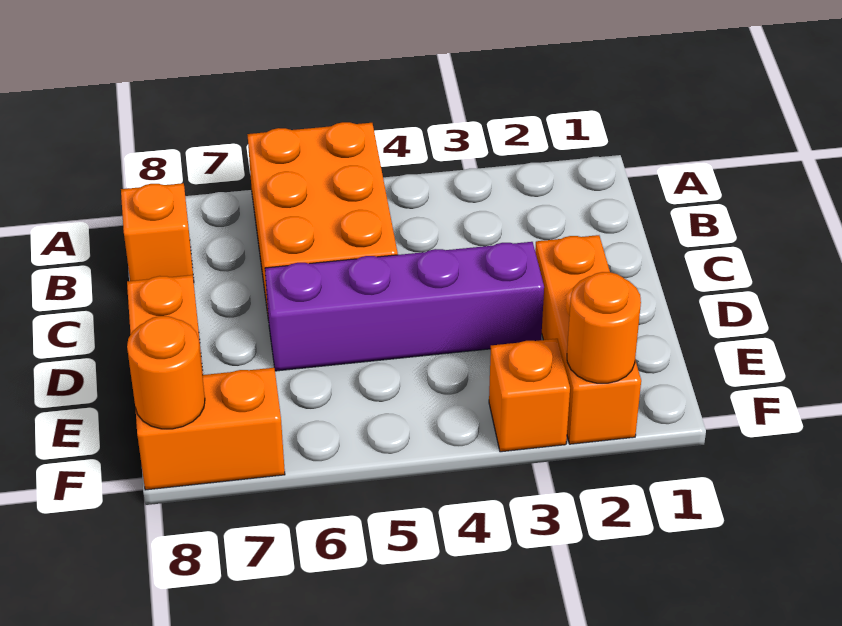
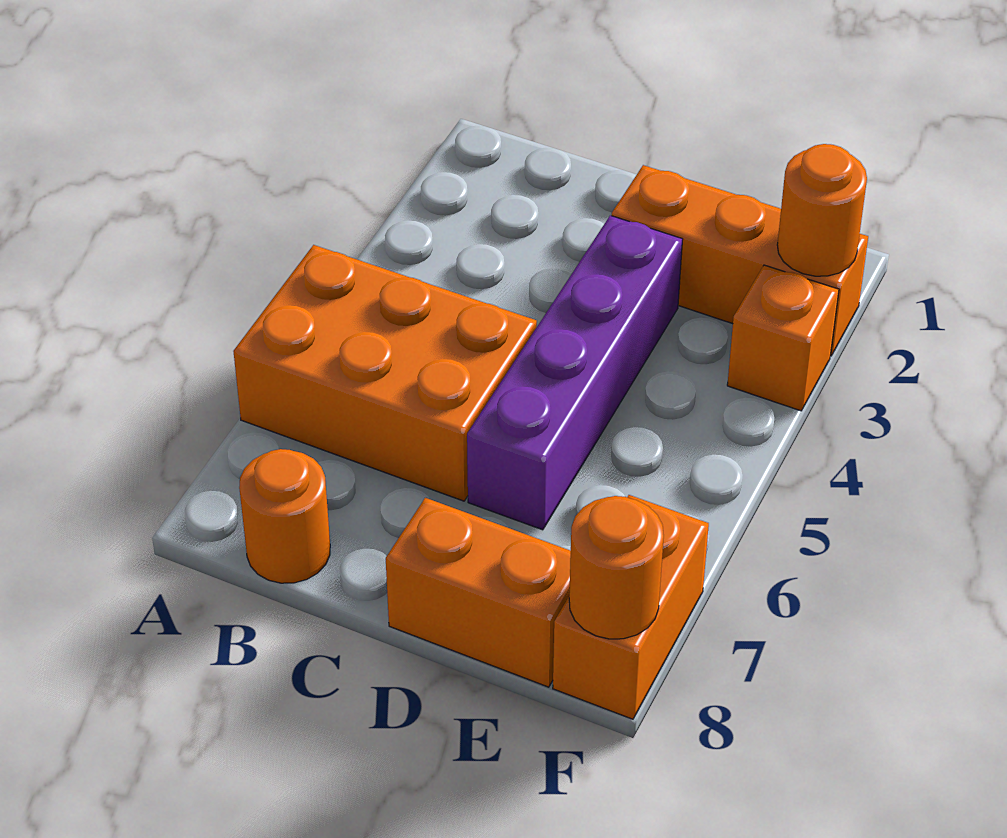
orange 1x1 brick [121,183,194,281] -> orange 1x1 round brick [239,449,330,583]

